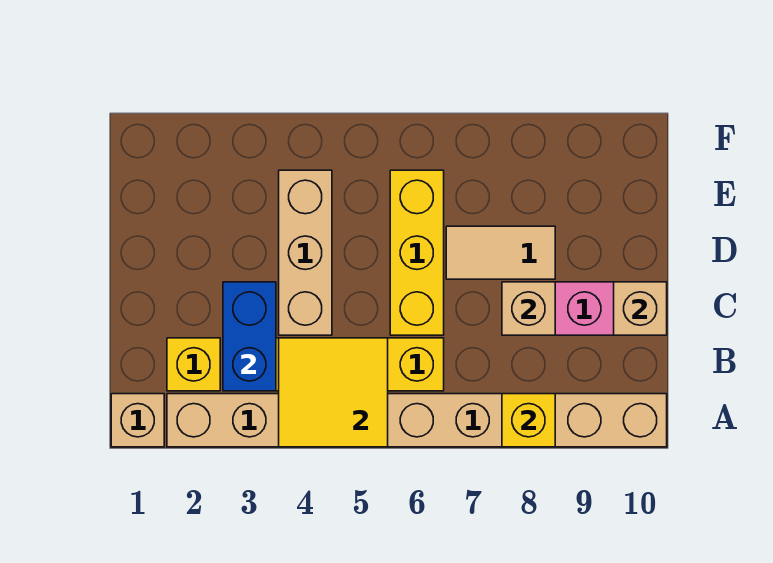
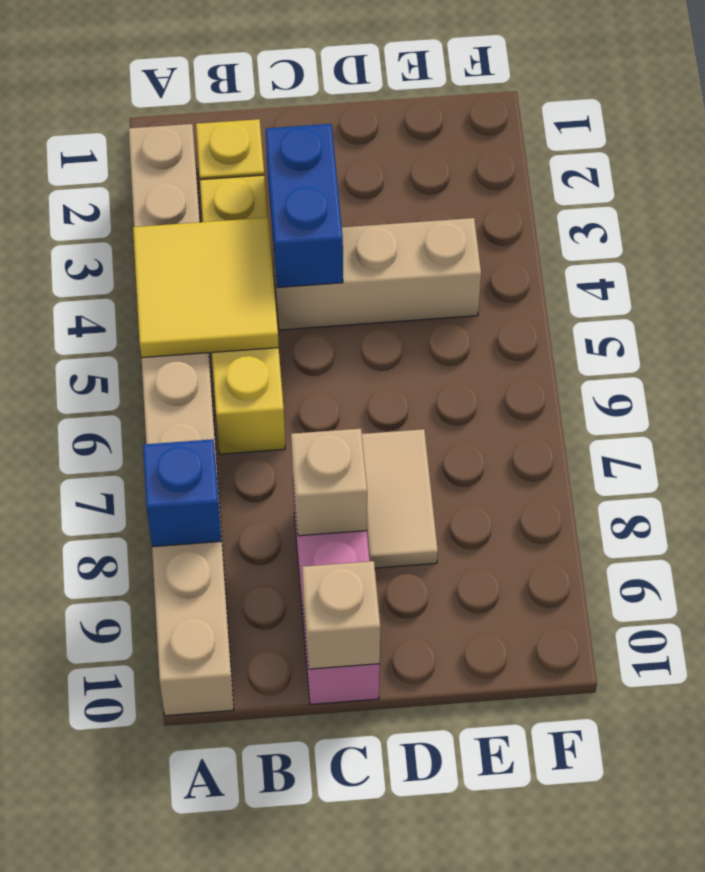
tan 1x1 brick [111,394,164,447] -> none
yellow 1x1 brick [502,394,555,447] -> blue 1x1 brick [143,439,221,547]
blue 1x2 brick [223,282,276,391] -> blue 1x2 brick turned to [266,124,343,287]
yellow 1x3 brick [390,170,444,335] -> none

